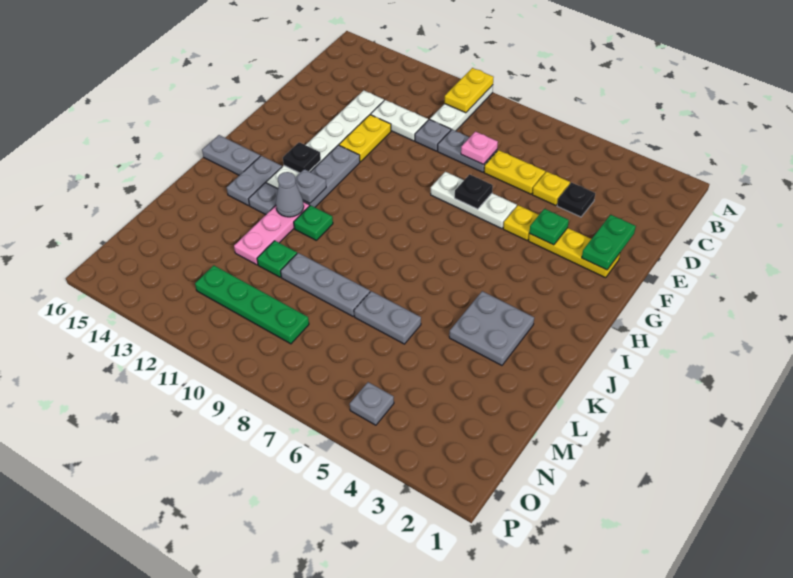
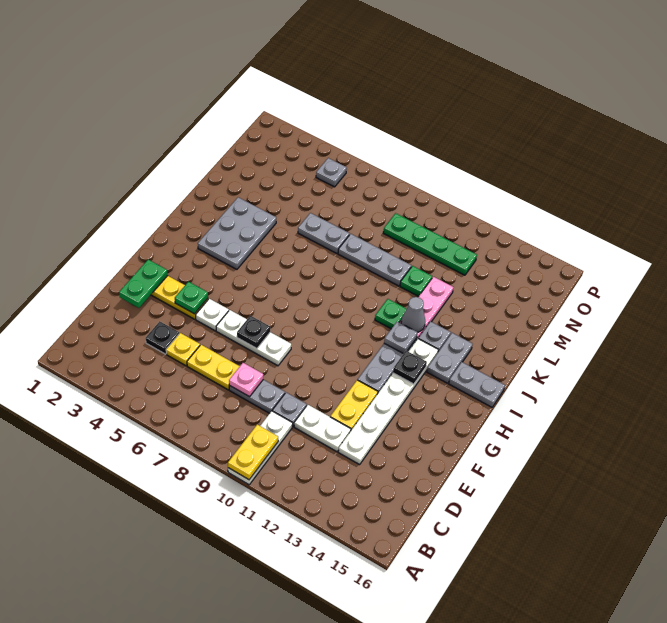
yellow 1x1 plate [503,205,539,240] -> white 1x1 plate [196,299,229,331]
grey 2x2 plate [449,291,534,365] -> grey 2x3 plate [198,197,276,269]

